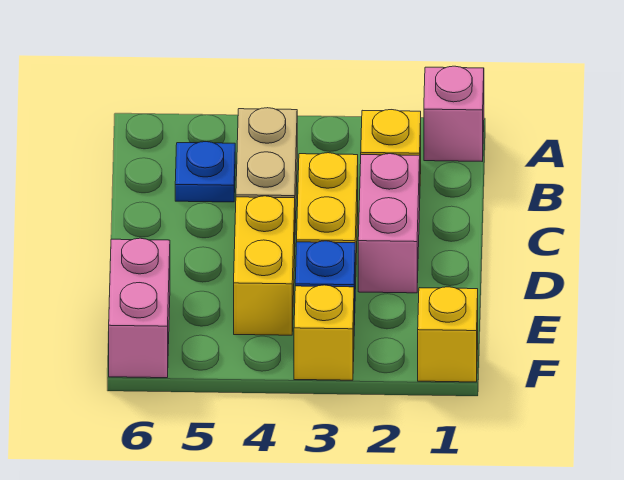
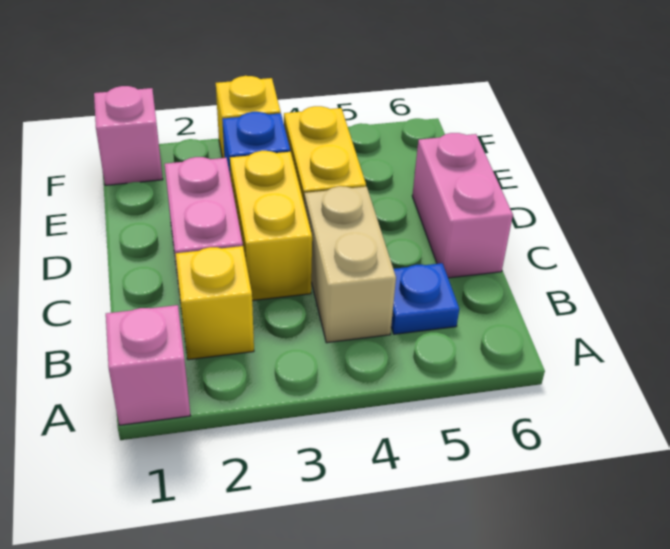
pink 1x2 brick [109,238,170,378] -> pink 1x2 brick moved to [412,133,513,278]
yellow 1x1 brick [418,287,478,382] -> pink 1x1 brick [94,86,163,185]

